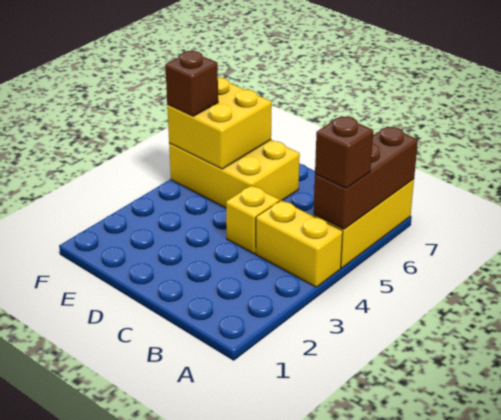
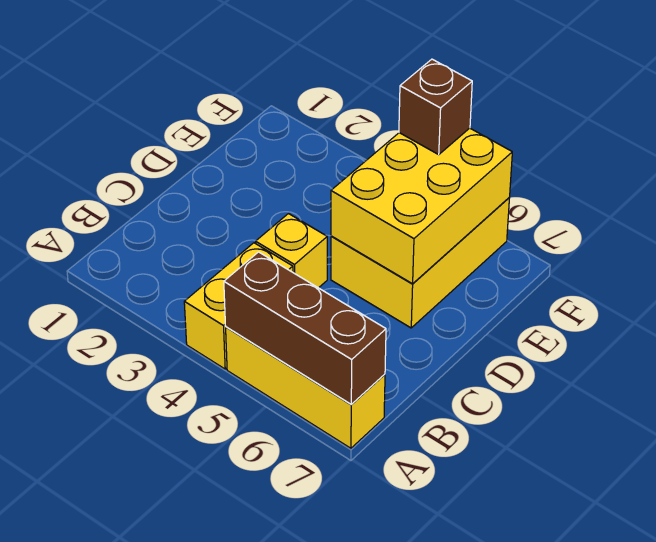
brown 1x1 brick [315,116,373,188] -> none
yellow 2x2 brick [167,78,272,169] -> yellow 2x3 brick [331,128,512,284]

